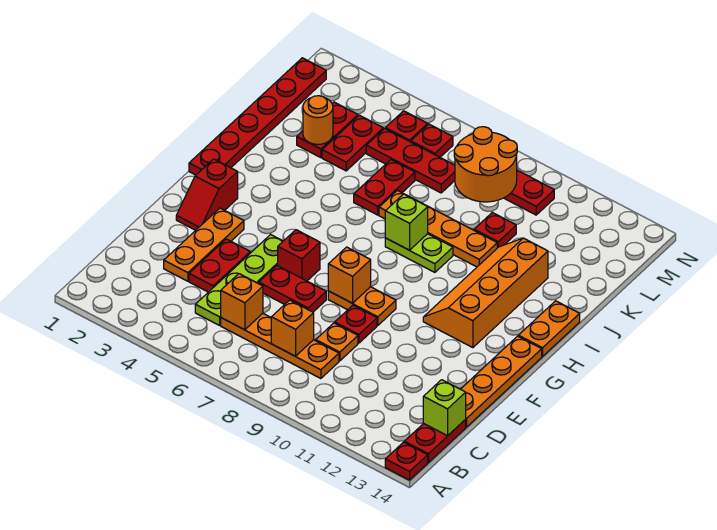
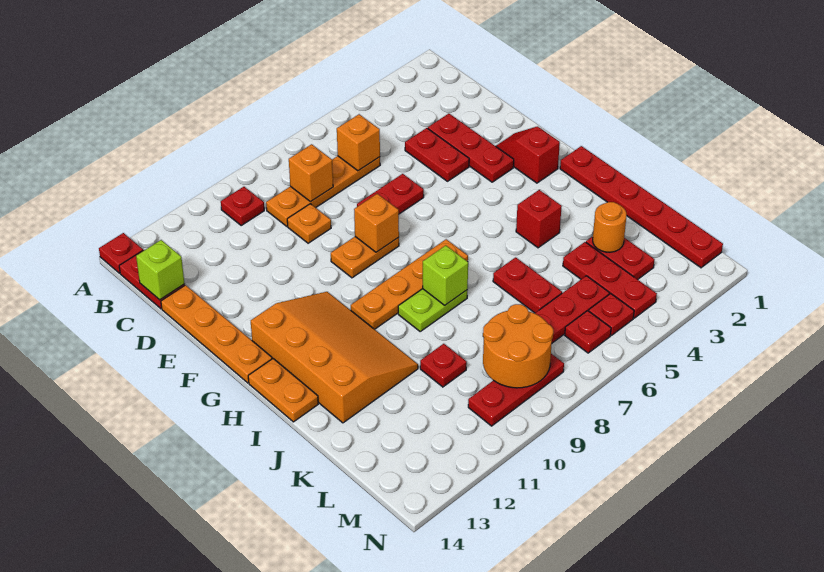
lime 1x4 plate [195,235,283,325] -> none
orange 1x3 plate [164,208,244,281] -> red 1x3 plate [428,114,514,182]
red 1x1 plate [335,305,377,343] -> red 1x1 plate moved to [221,187,264,225]
red 1x1 brick [278,230,320,281] -> red 1x1 brick moved to [516,190,562,248]
orange 2x4 slope [423,238,548,348] -> orange 3x4 slope [251,292,418,423]
orange 1x4 plate [379,190,497,267] -> orange 1x4 plate moved to [351,239,468,329]
red 1x2 plate [322,115,383,171] -> red 1x3 plate [563,242,657,318]

